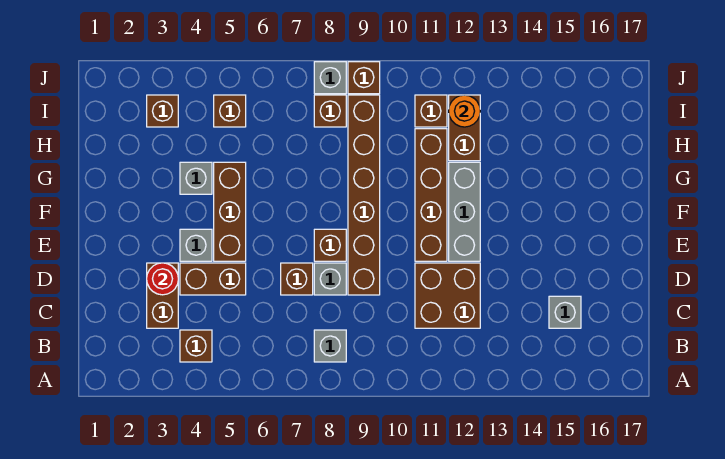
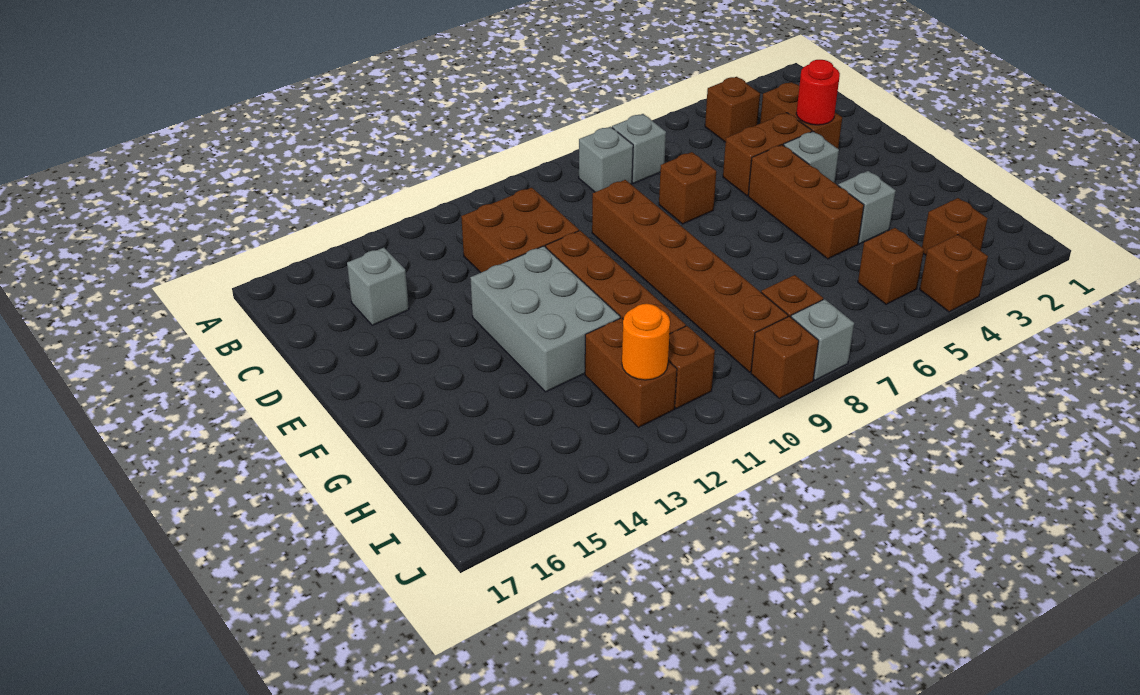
grey 1x1 brick [314,263,346,295] -> grey 1x1 brick moved to [612,114,666,183]
brown 1x1 brick [314,229,346,261] -> brown 1x1 brick moved to [920,235,988,312]
grey 1x3 brick [449,162,480,261] -> grey 2x3 brick [470,246,620,392]

